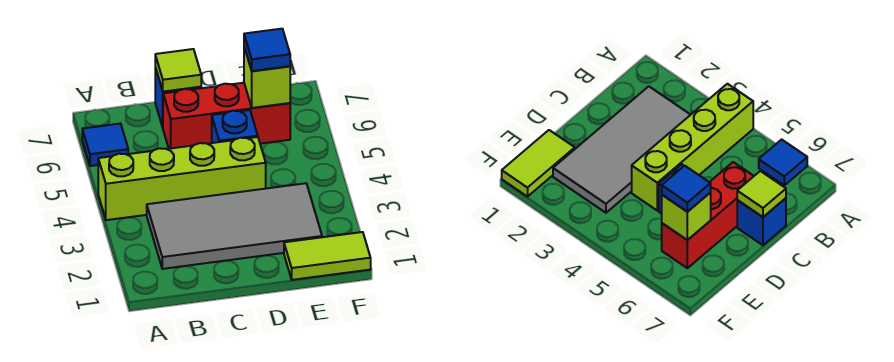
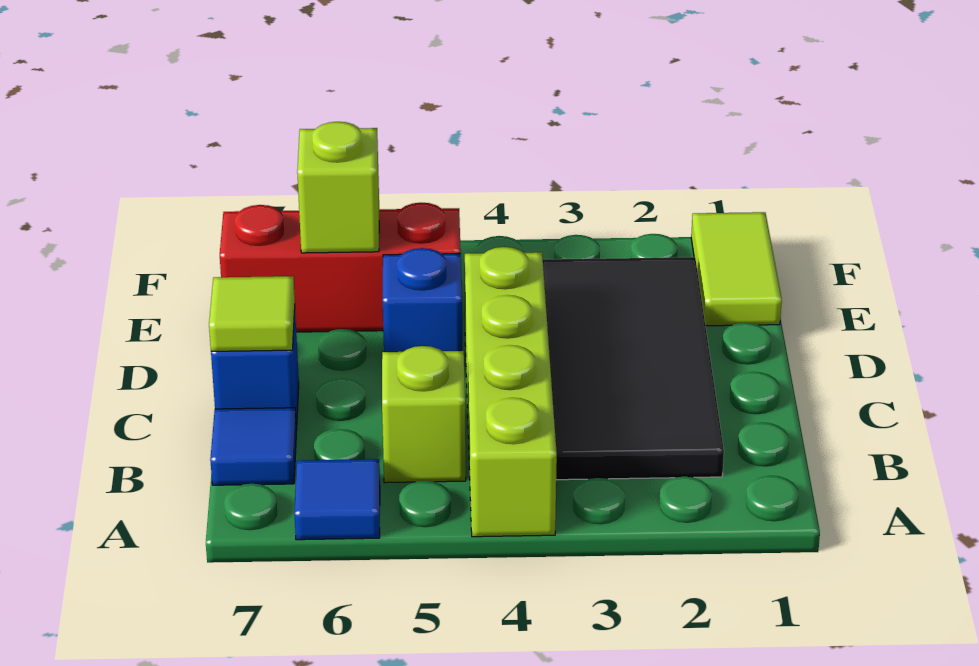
grey 2x4 tile [147,183,322,269] -> black 2x4 tile [543,257,724,480]
none -> lime 1x1 brick [382,346,466,483]
red 1x3 brick [163,83,290,149] -> red 1x3 brick turned to [220,203,461,332]
blue 1x1 tile [244,29,290,71] -> blue 1x1 tile moved to [210,408,296,485]

